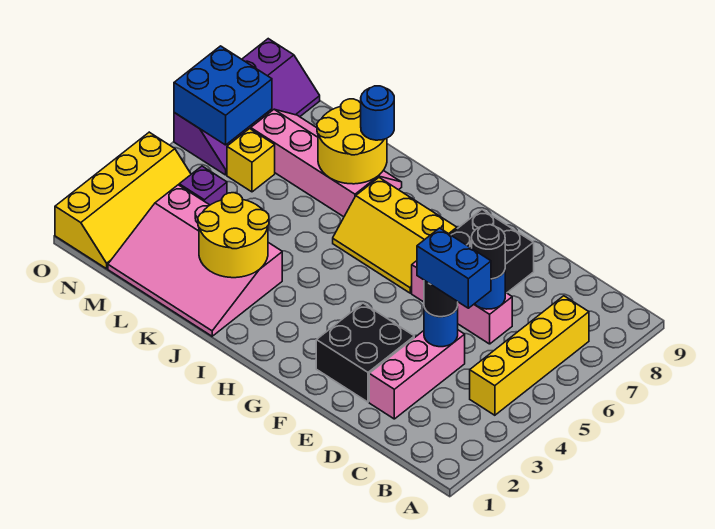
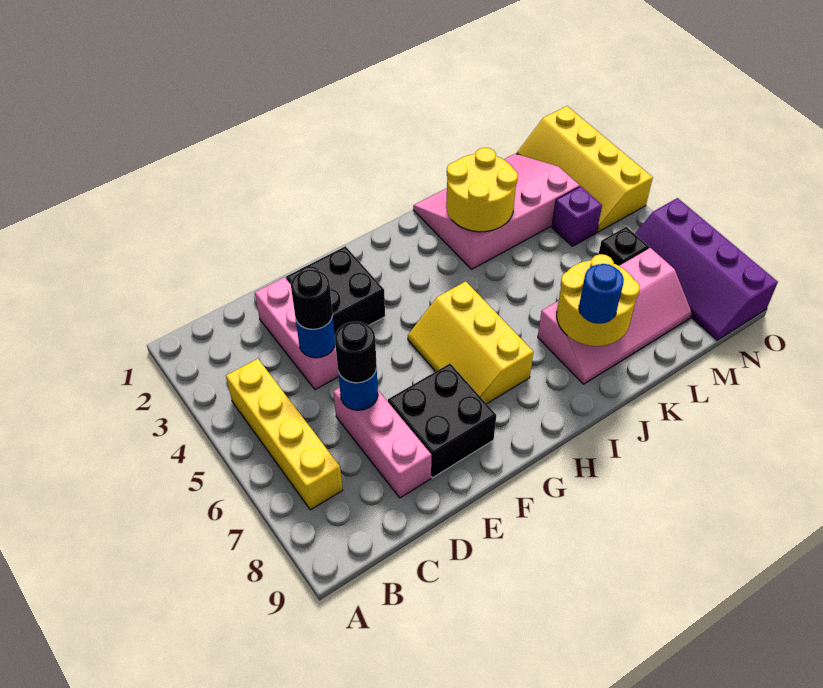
blue 1x2 brick [417,228,491,308] -> none
pink 1x3 brick [412,261,512,344] -> pink 1x3 brick turned to [333,388,431,498]
yellow 2x3 slope [333,178,457,293] -> yellow 2x3 slope turned to [408,281,533,404]
yellow 1x1 brick [227,129,275,192] -> black 1x1 brick [598,227,649,266]
blue 2x2 brick [174,46,272,145] -> none

